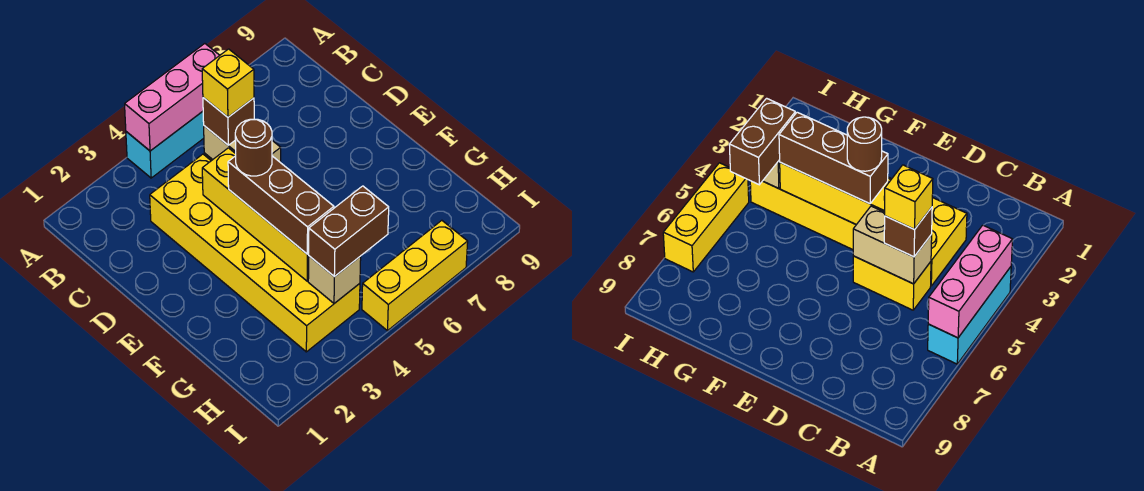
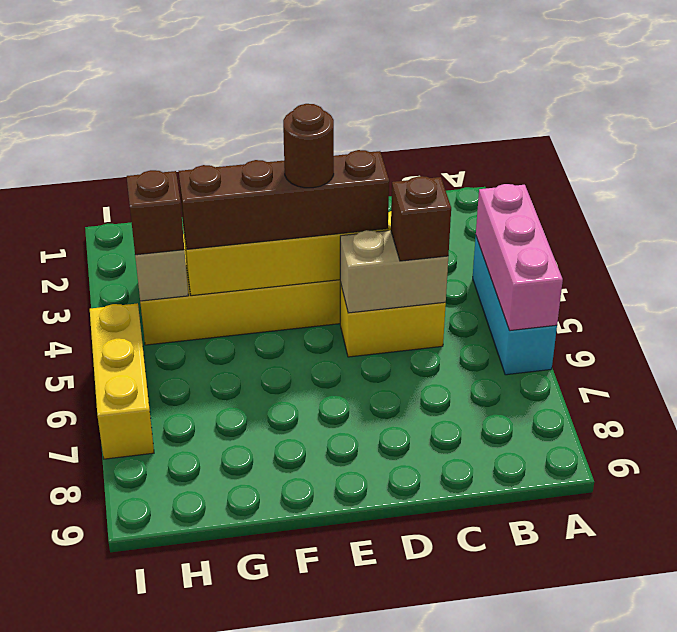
yellow 1x1 brick [202,49,254,117] -> none
brown 1x3 brick [228,156,334,254] -> brown 1x4 brick [179,150,389,249]
brown 1x2 brick [308,186,389,277] -> brown 1x1 brick [127,170,184,255]

